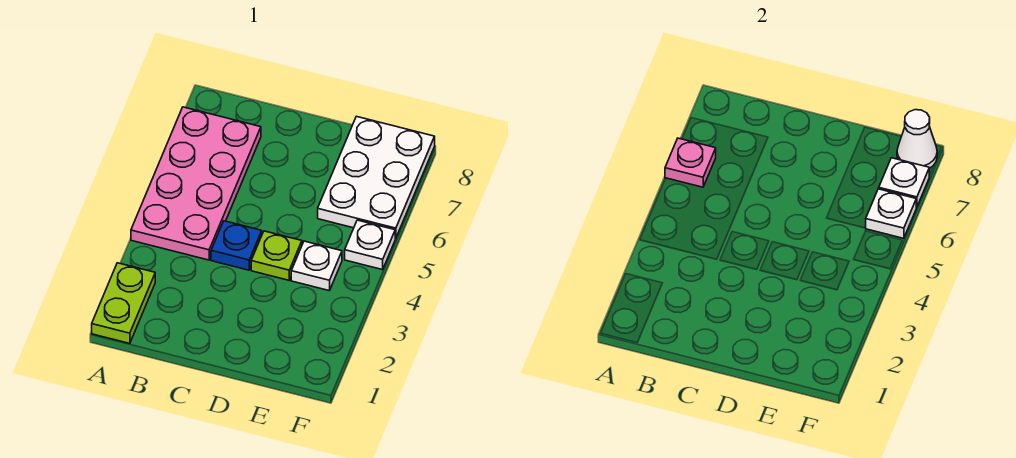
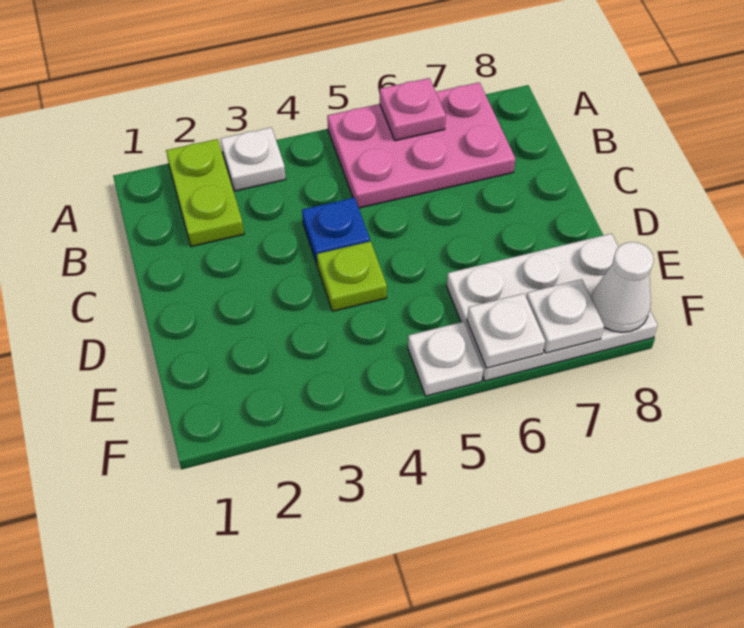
lime 1x2 plate [92,263,155,344] -> lime 1x2 plate turned to [166,139,244,247]
pink 2x4 plate [131,107,261,260] -> pink 2x3 plate [327,82,515,208]
white 1x1 plate [291,241,342,291] -> white 1x1 plate moved to [221,127,286,191]

